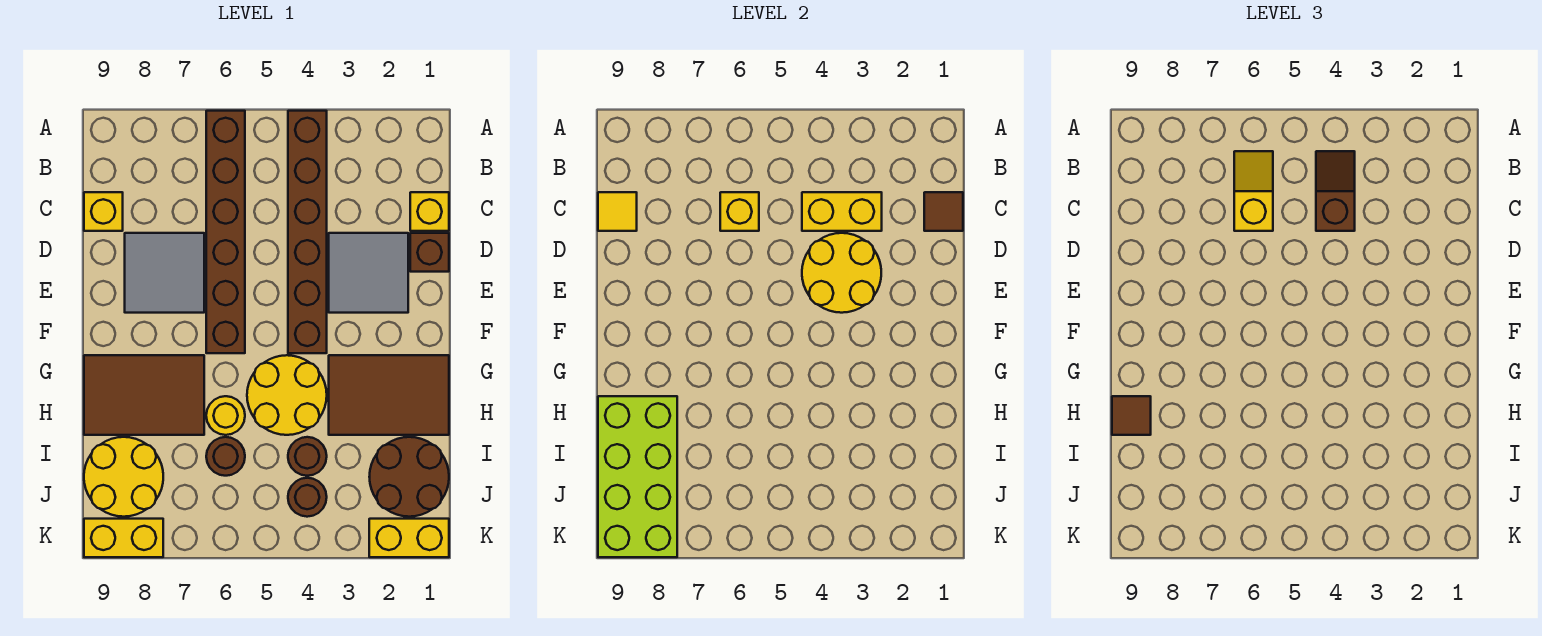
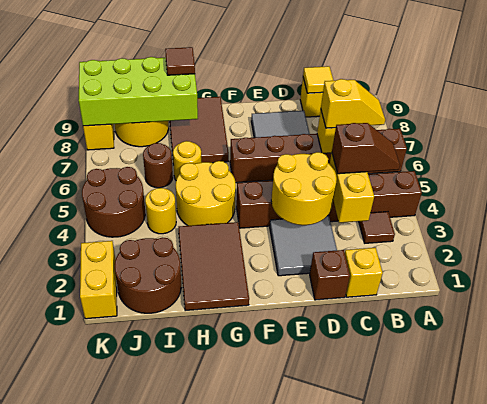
brown 1x1 tile [924,192,963,231] -> brown 1x1 tile moved to [359,212,395,243]
brown 1x1 round brick [288,437,327,476] -> yellow 1x1 round brick [145,188,176,234]
brown 1x1 round brick [288,478,327,517] -> brown 2x2 round brick [82,167,145,237]

